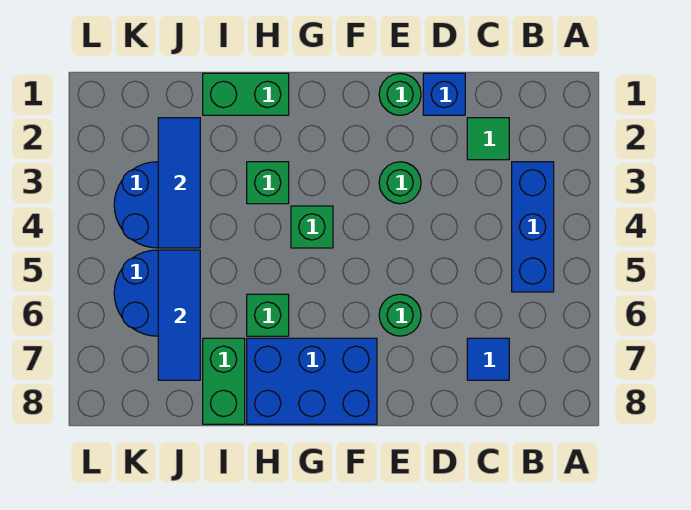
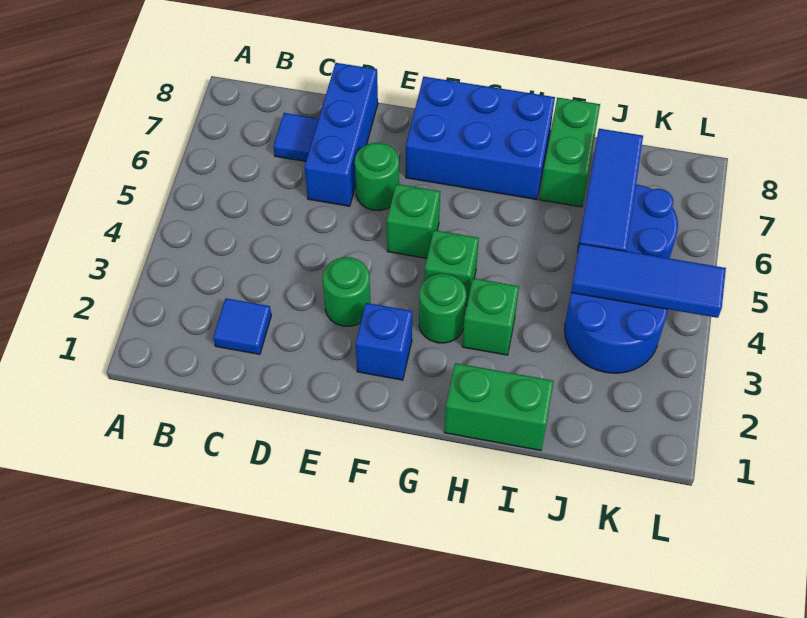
blue 1x3 brick [512,162,554,292] -> blue 1x3 brick moved to [305,63,378,206]
green 1x1 tile [467,118,509,160] -> blue 1x1 tile [213,298,271,354]
blue 1x1 brick [423,73,465,115] -> blue 1x1 brick moved to [356,303,412,380]
green 1x1 round brick [379,74,421,115] -> green 1x1 round brick moved to [419,274,466,343]
green 1x1 brick [247,294,289,336] -> green 1x1 brick moved to [387,184,440,258]
blue 1x3 tile [158,118,200,248] -> blue 1x3 tile turned to [571,243,726,318]

